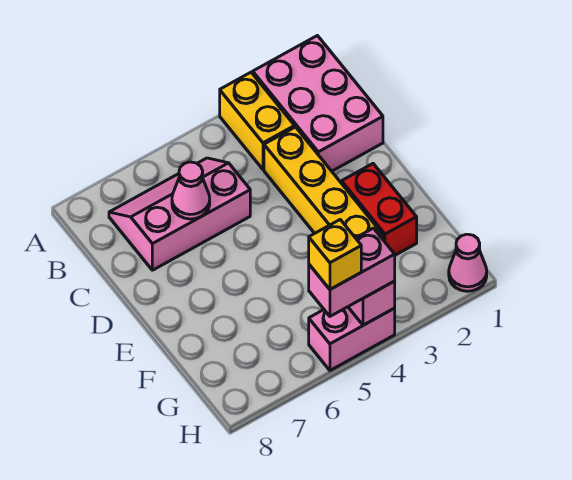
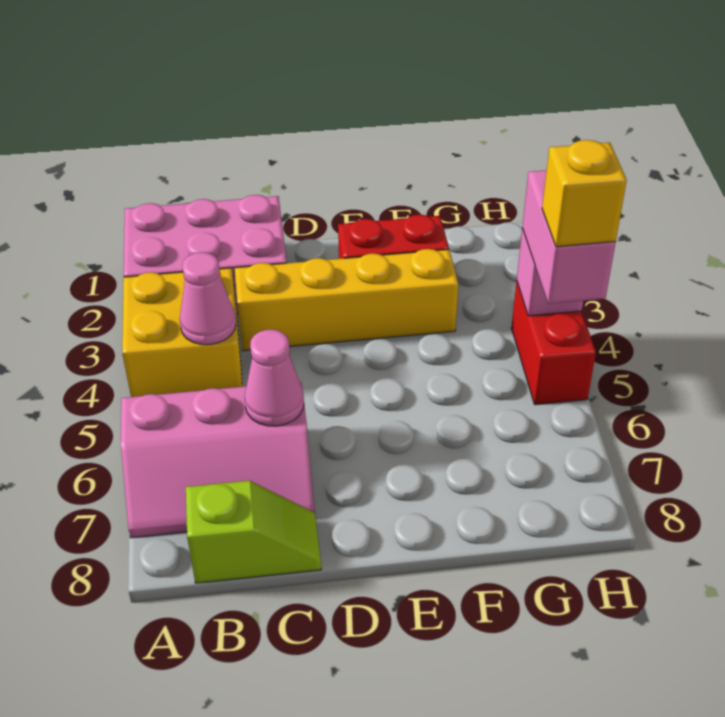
yellow 1x2 brick [220,72,295,169] -> yellow 2x2 brick [122,268,242,397]
pink 2x3 slope [109,158,250,270] -> pink 2x3 slope turned to [121,381,315,538]
none -> lime 1x2 slope [186,480,321,583]
pink 1x1 cone [449,234,487,291] -> pink 1x1 cone moved to [180,252,236,345]
pink 1x2 brick [309,307,395,370] -> red 1x2 brick [511,281,596,405]

